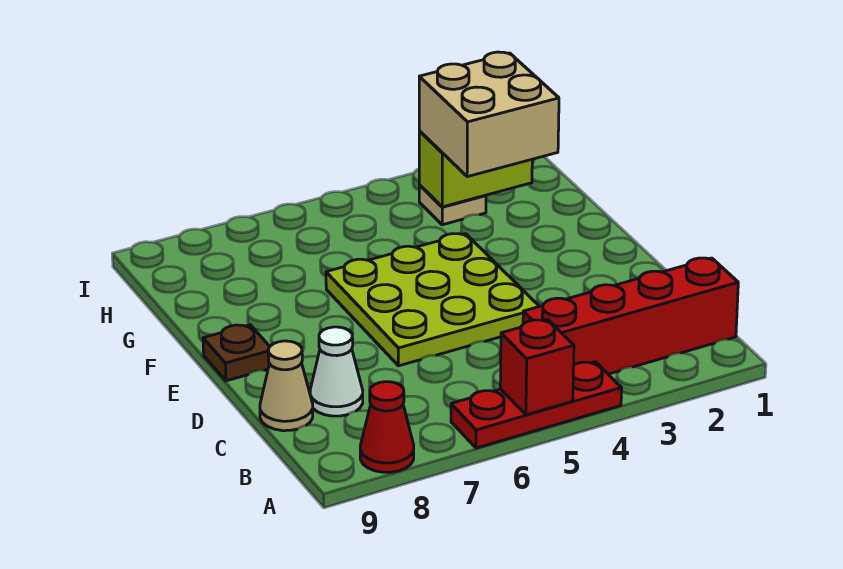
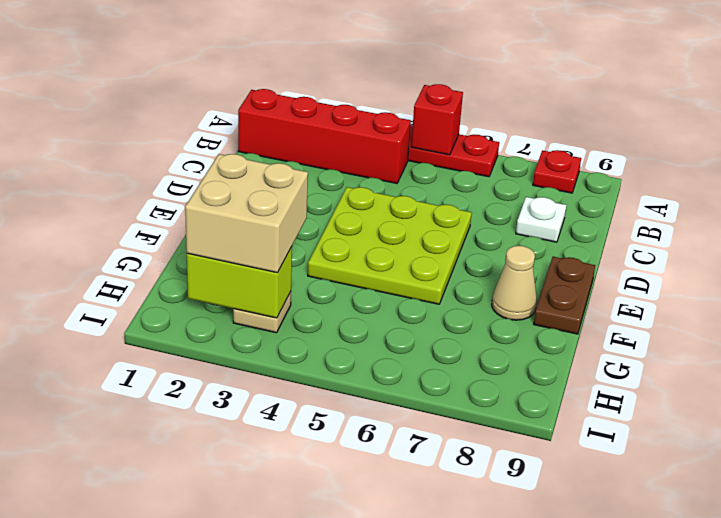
red 1x1 cone [360,382,414,472] -> red 1x1 plate [533,150,581,193]
white 1x1 cone [310,327,363,416] -> white 1x1 plate [516,197,566,242]
tan 1x1 cone [260,341,313,431] -> tan 1x1 cone moved to [492,246,537,320]
brown 1x1 plate [203,325,270,381] -> brown 1x2 plate [534,257,595,334]

